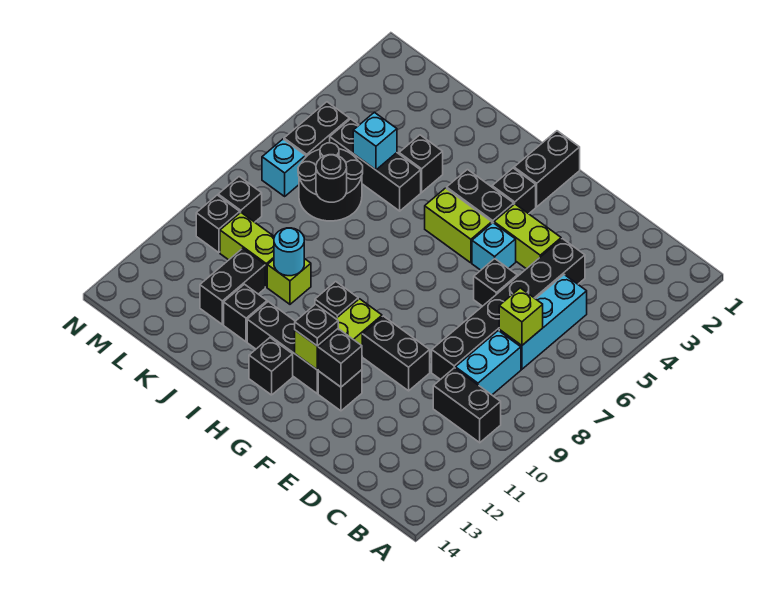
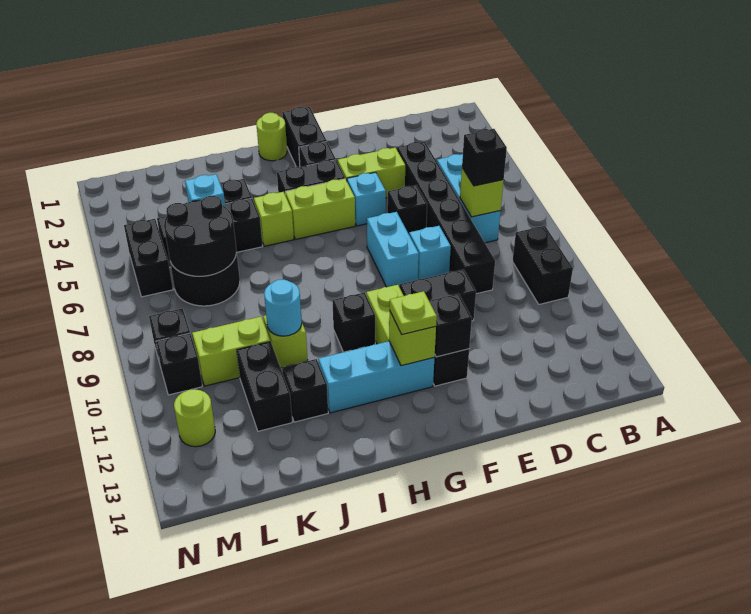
black 1x2 brick [433,368,501,443] -> black 1x2 brick turned to [512,226,573,304]
cyan 1x2 brick [455,331,521,395] -> cyan 1x2 brick moved to [367,212,419,287]
black 1x3 brick [247,302,318,393] -> cyan 1x3 brick [318,341,434,413]
black 1x1 plate [295,304,338,346] -> lime 1x1 plate [390,291,437,335]
none -> lime 1x1 round brick [256,113,287,161]
black 1x1 brick [249,338,293,395] -> black 1x1 brick moved to [462,129,507,186]
none -> lime 1x1 brick [254,192,294,246]
black 1x1 round brick [316,155,347,202] -> black 2x2 round brick [164,196,236,276]
cyan 1x1 brick [262,139,306,196] -> cyan 1x1 brick moved to [409,226,451,279]
none -> lime 1x1 round brick [174,389,215,447]

